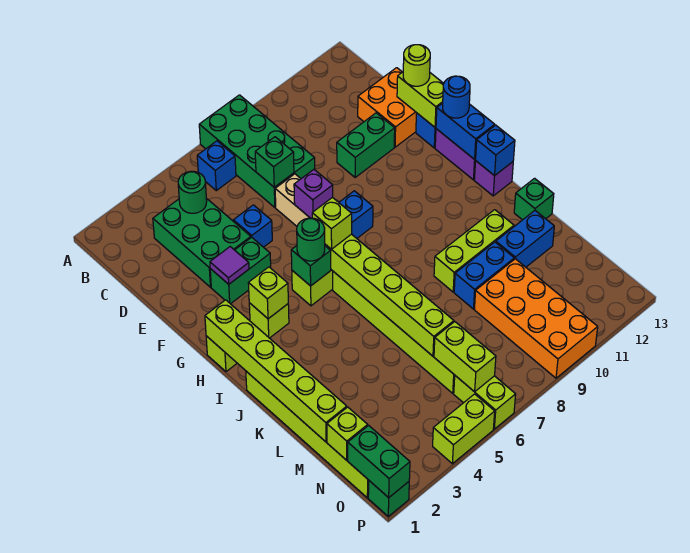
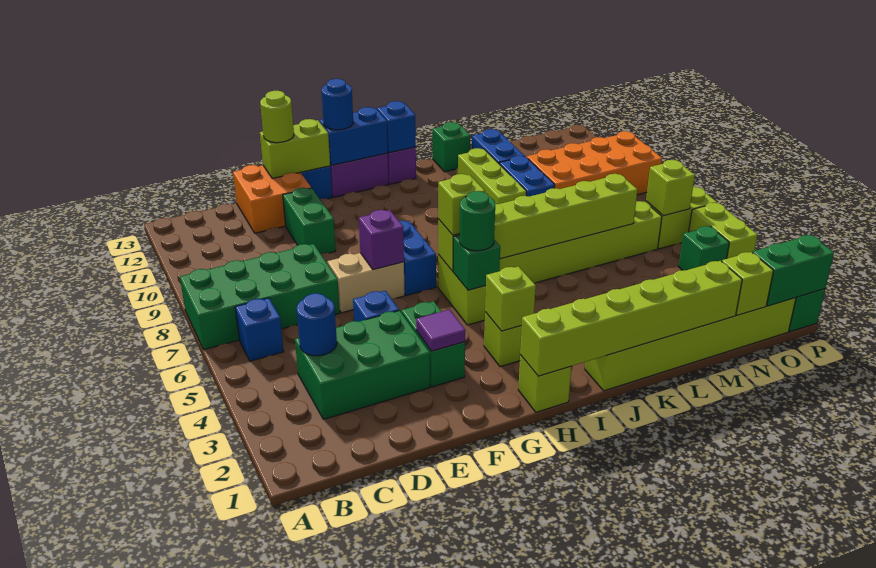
green 1x1 round brick [178,171,207,213] -> blue 1x1 round brick [296,293,337,356]
green 1x1 brick [255,137,294,187] -> green 1x1 brick moved to [678,226,729,270]
lime 1x2 brick [434,322,496,392] -> lime 1x1 brick [646,160,695,216]

